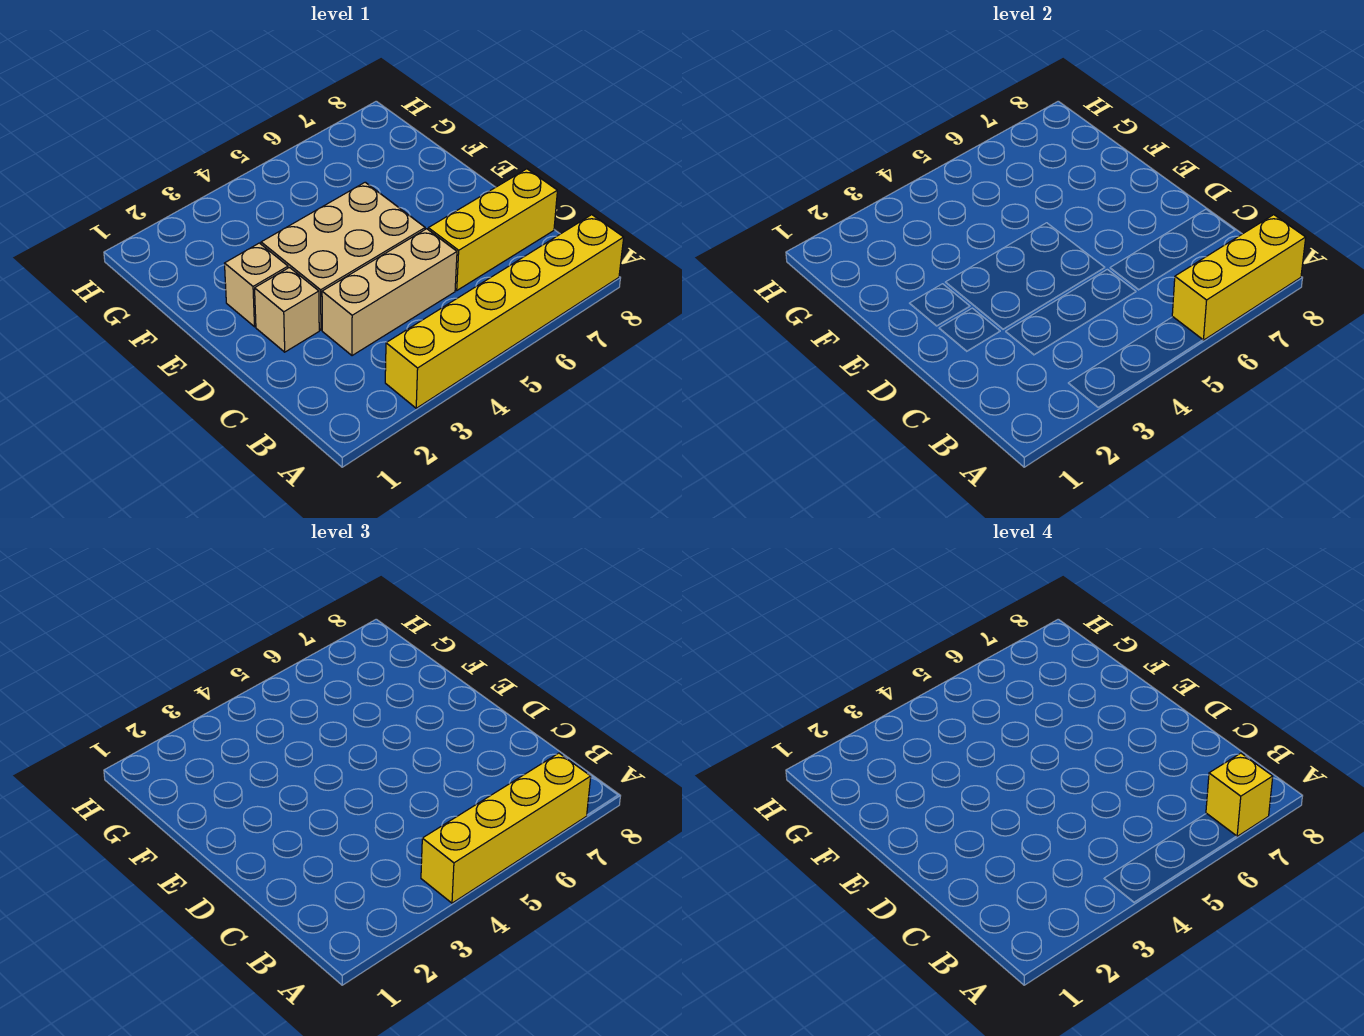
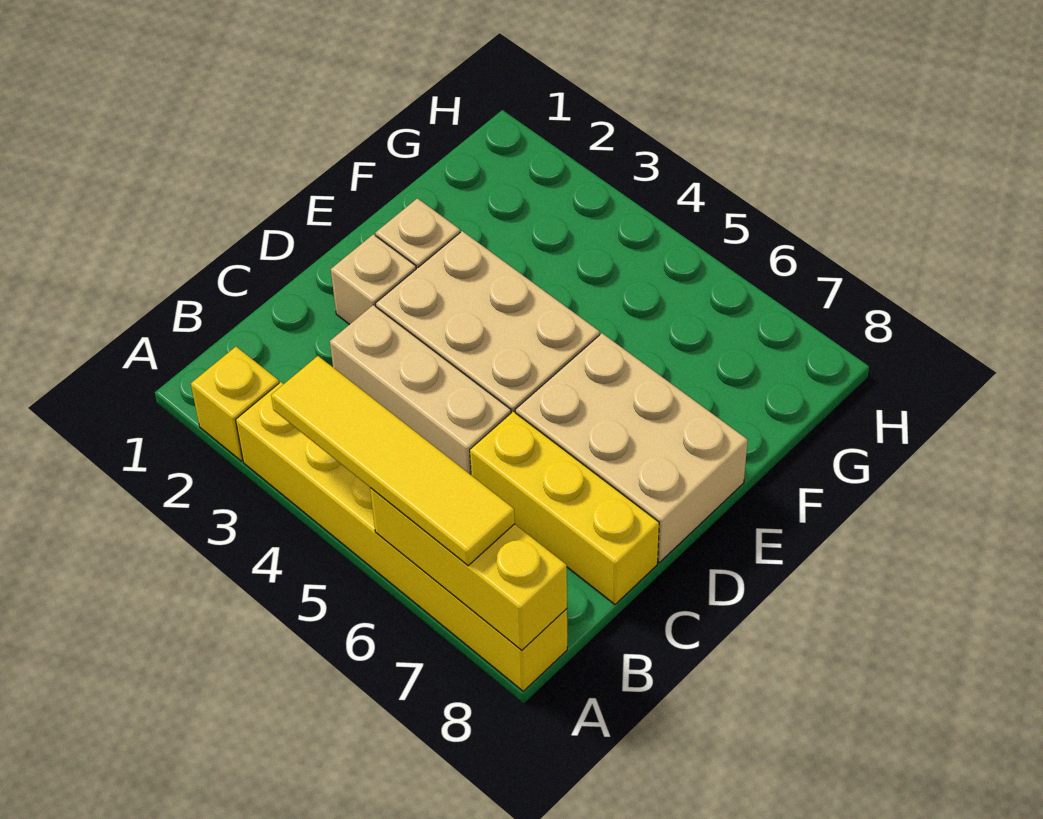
yellow 1x4 brick [421,753,591,903] -> yellow 1x4 tile [271,356,515,566]
yellow 1x1 brick [1206,753,1273,836] -> yellow 1x1 brick moved to [191,347,279,461]
none -> tan 2x3 brick [515,333,748,563]

